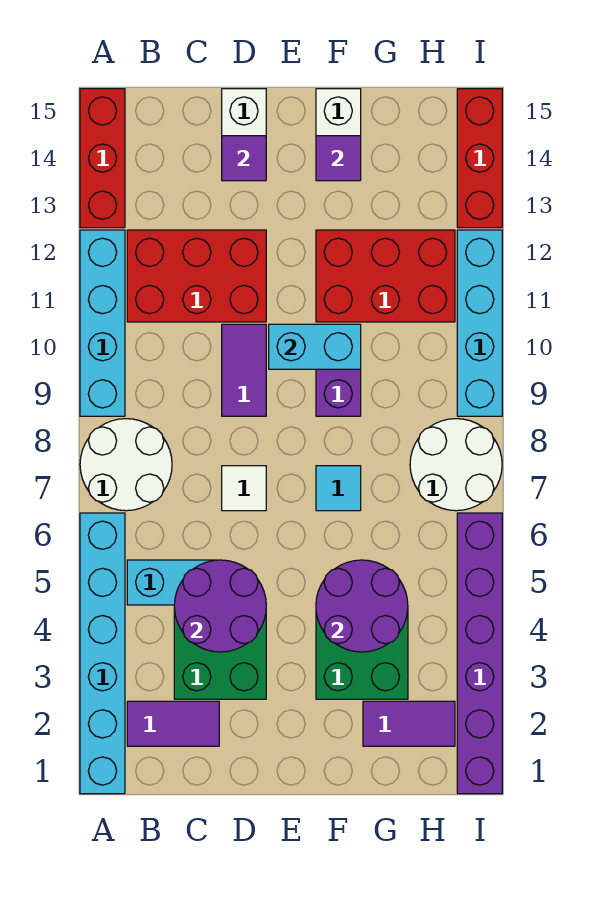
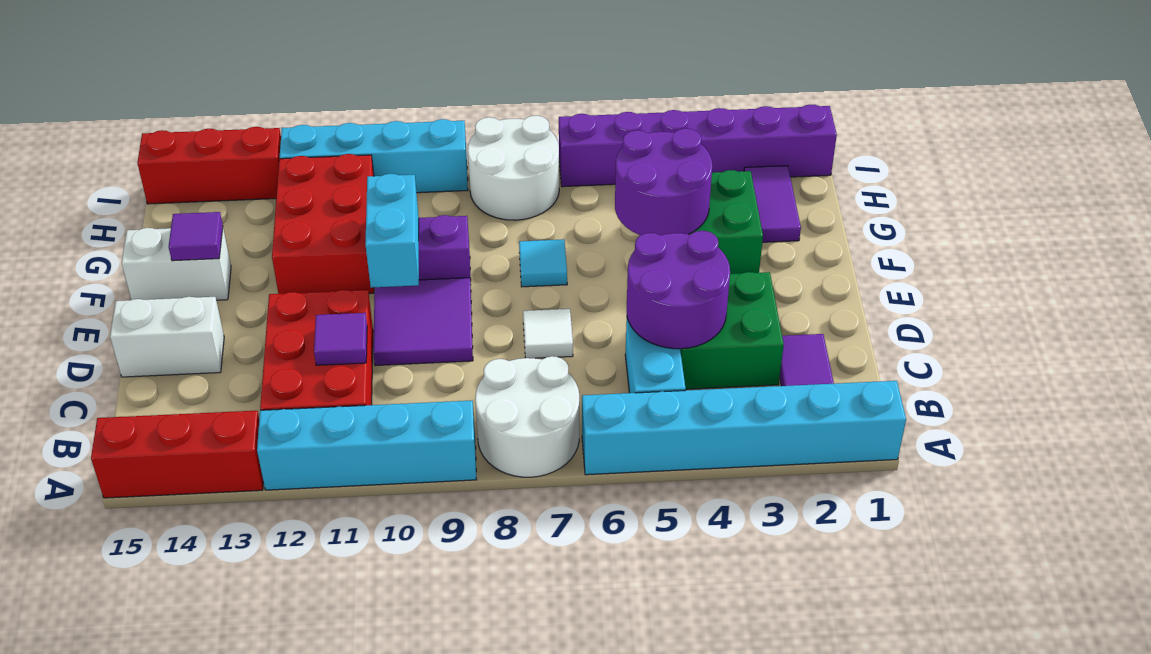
purple 1x2 tile [222,324,266,416] -> purple 2x2 tile [373,278,473,366]
purple 1x1 tile [222,136,266,181] -> purple 1x1 tile moved to [314,313,367,365]

